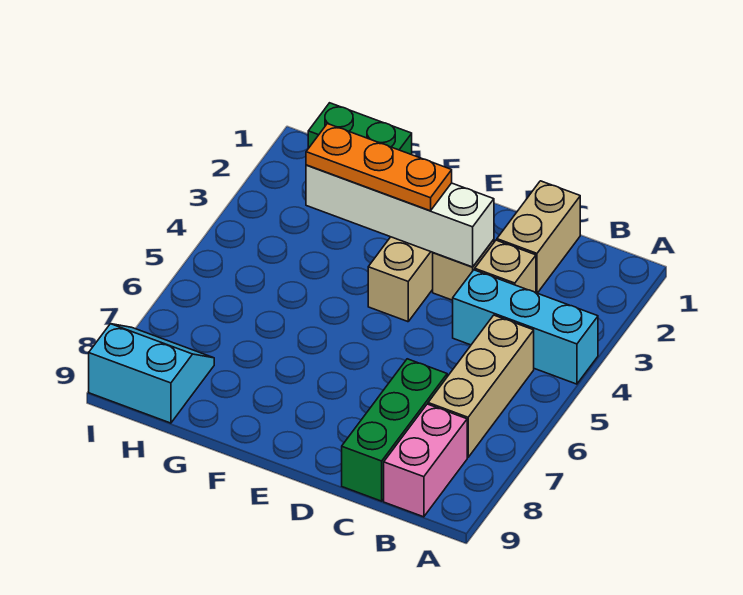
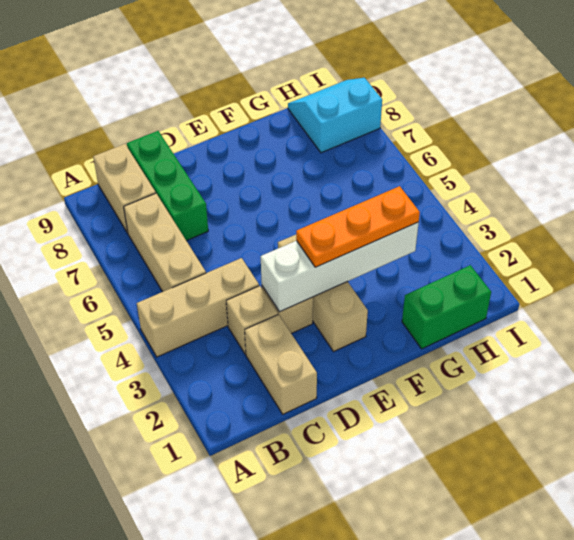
cyan 1x3 brick [453,270,598,384] -> tan 1x3 brick [137,258,259,357]
pink 1x2 brick [384,404,467,517] -> tan 1x2 brick [93,144,156,233]
cyan 2x2 slope [89,324,214,423] -> cyan 2x2 slope turned to [288,78,382,153]

